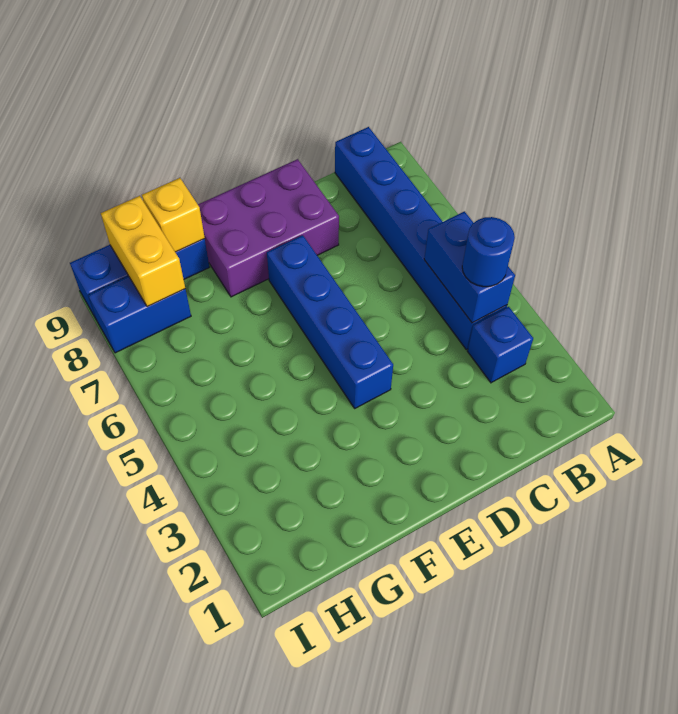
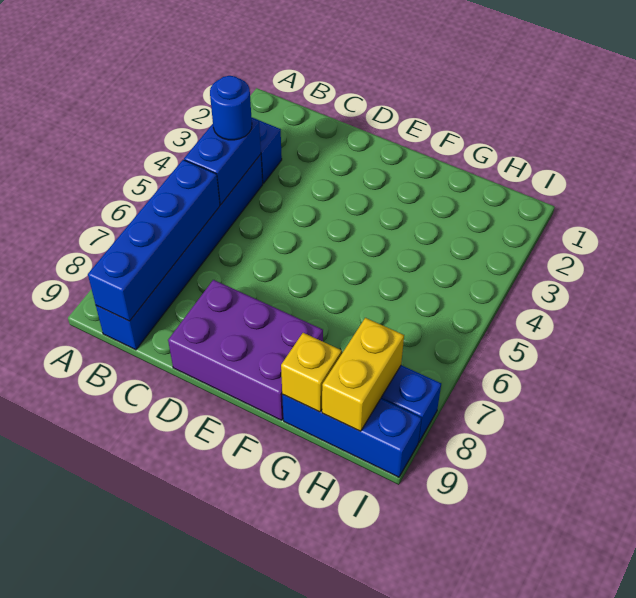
blue 1x4 brick [267,235,393,408] -> blue 1x4 brick moved to [88,160,220,321]

